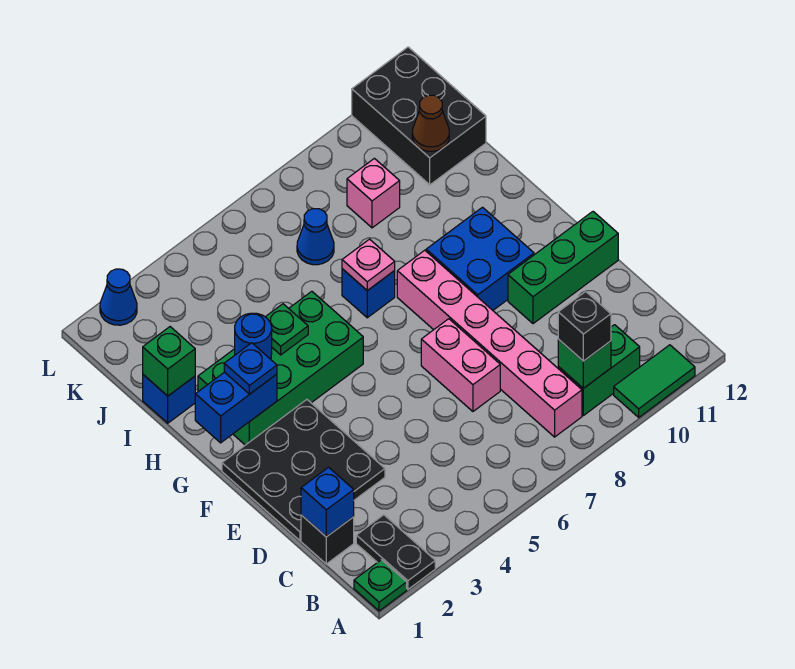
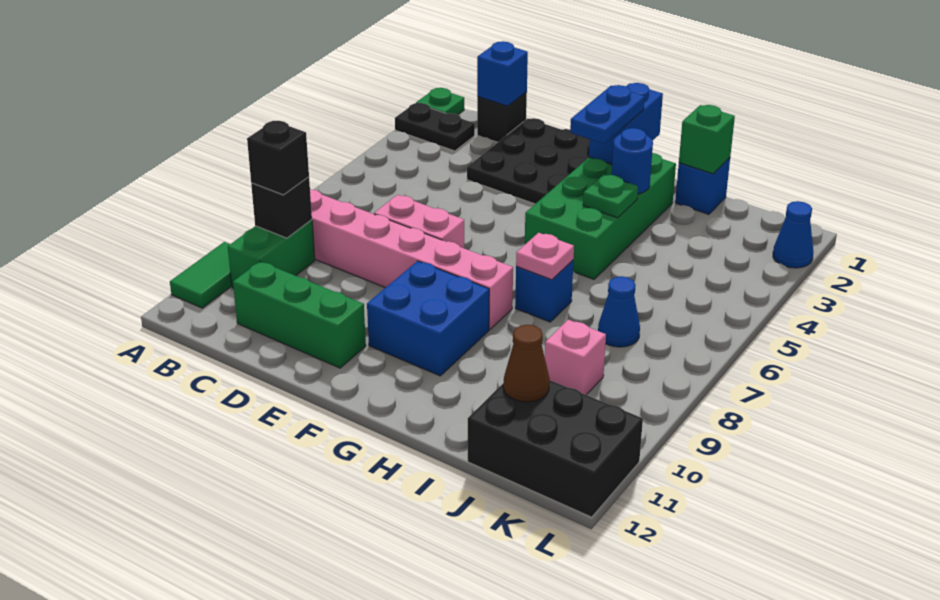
green 1x1 brick [558,339,611,388] -> black 1x1 brick [251,177,312,238]
green 1x3 brick [508,212,618,324] -> green 1x3 brick turned to [233,261,366,368]
blue 1x1 plate [224,343,277,394] -> blue 1x2 plate [570,85,645,144]

